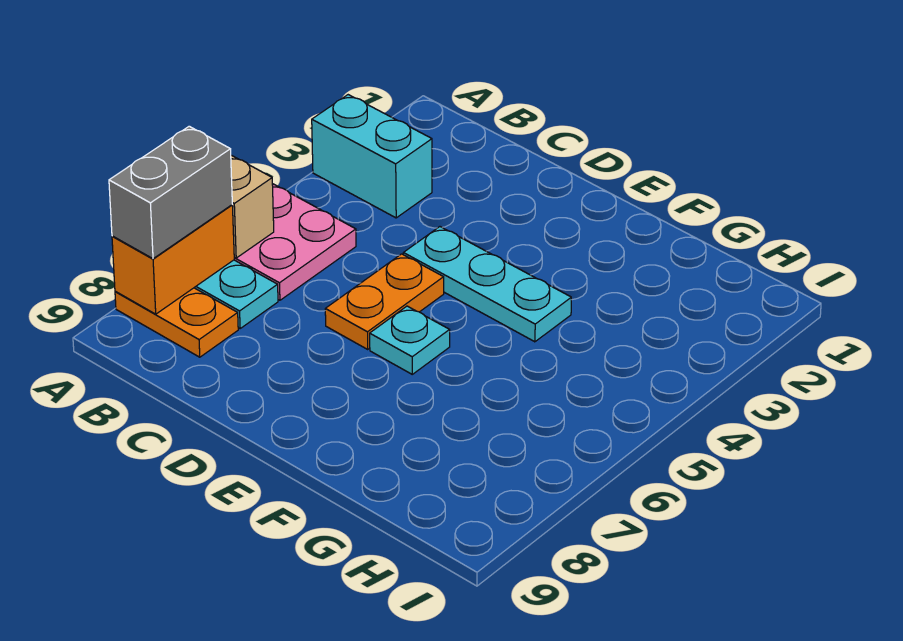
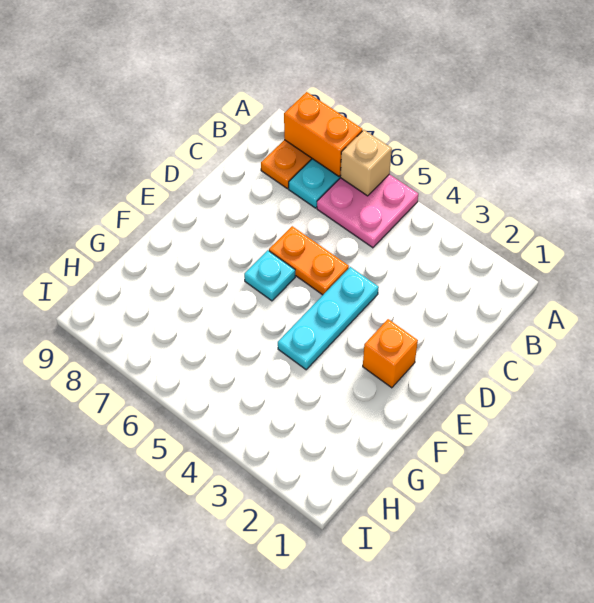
cyan 1x2 brick [312,95,432,218] -> none
grey 1x2 brick [109,126,232,259] -> none
none -> orange 1x1 brick [363,319,418,388]

